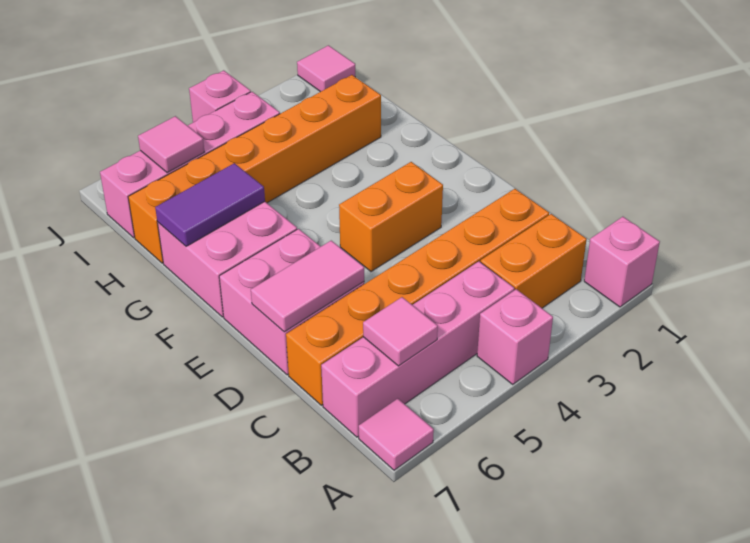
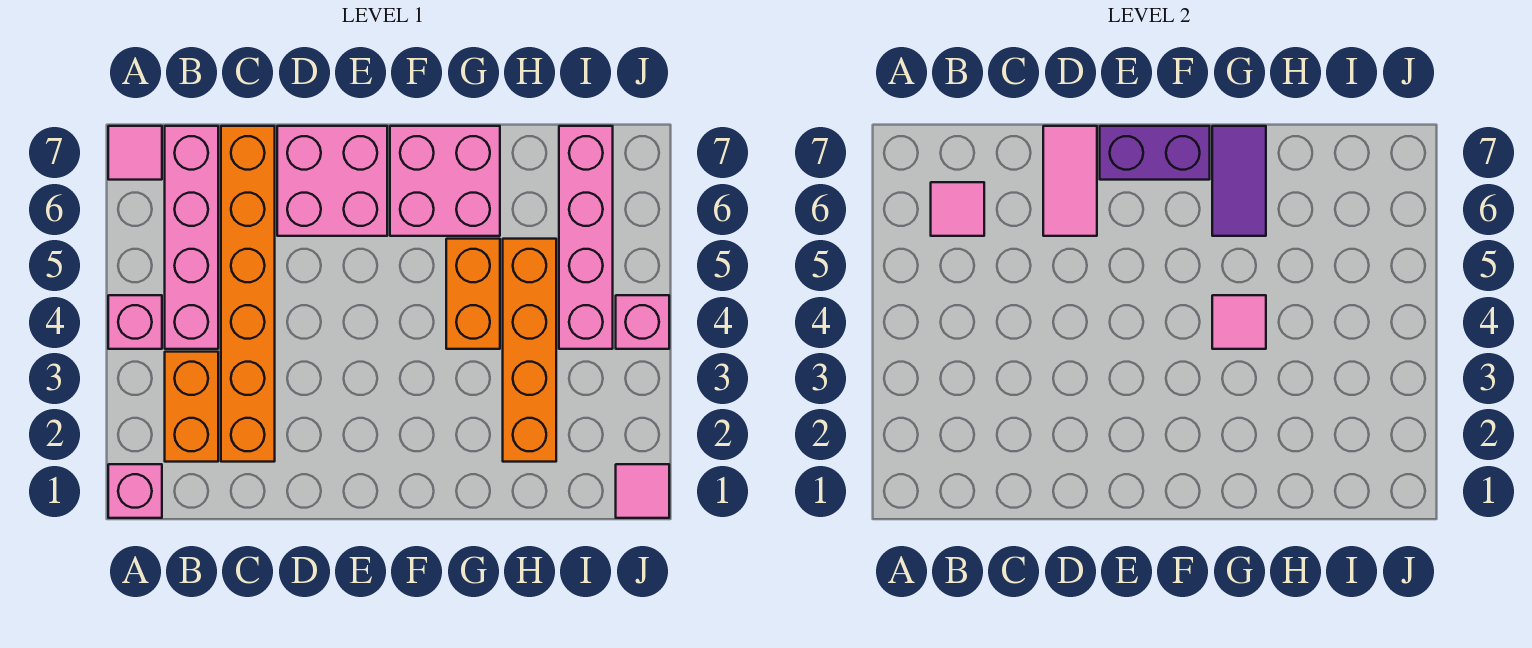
orange 1x2 brick [339,162,443,271] -> orange 1x2 brick moved to [446,239,500,349]
none -> purple 1x2 brick [1100,126,1210,180]
orange 1x6 brick [128,75,381,263] -> orange 1x4 brick [503,239,556,462]
pink 1x1 tile [138,116,205,173] -> pink 1x1 tile moved to [1212,295,1266,349]

